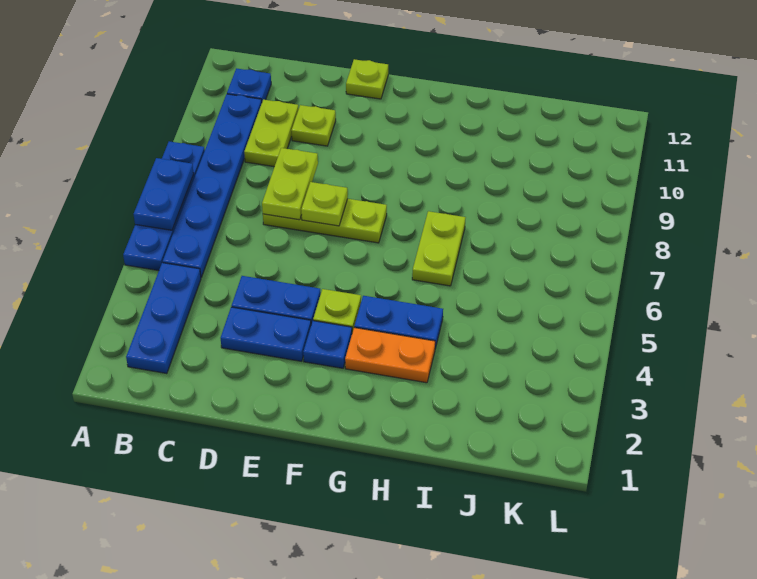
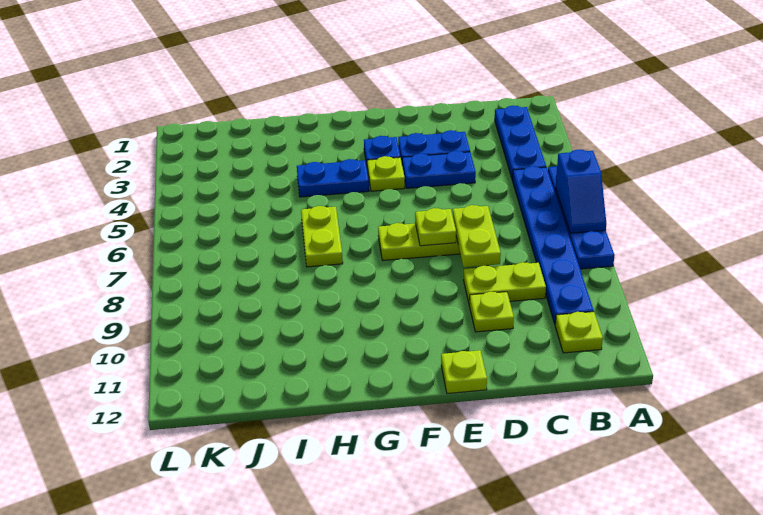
blue 1x2 plate [134,158,194,230] -> blue 1x2 slope [556,149,606,233]
blue 1x1 plate [227,68,271,101] -> lime 1x1 plate [555,312,603,353]
lime 1x2 plate [244,100,299,167] -> lime 1x2 plate turned to [464,262,546,304]
orange 1x2 plate [345,328,435,383] -> none

